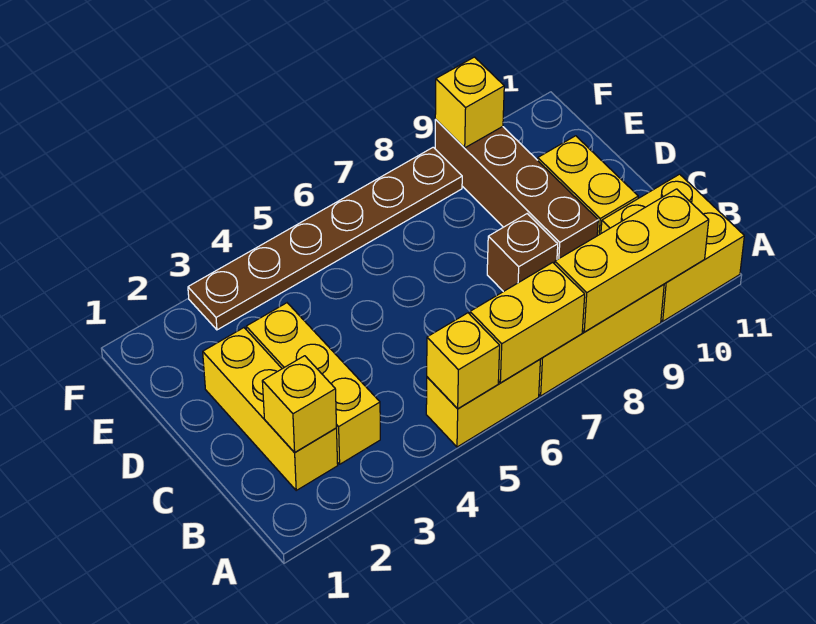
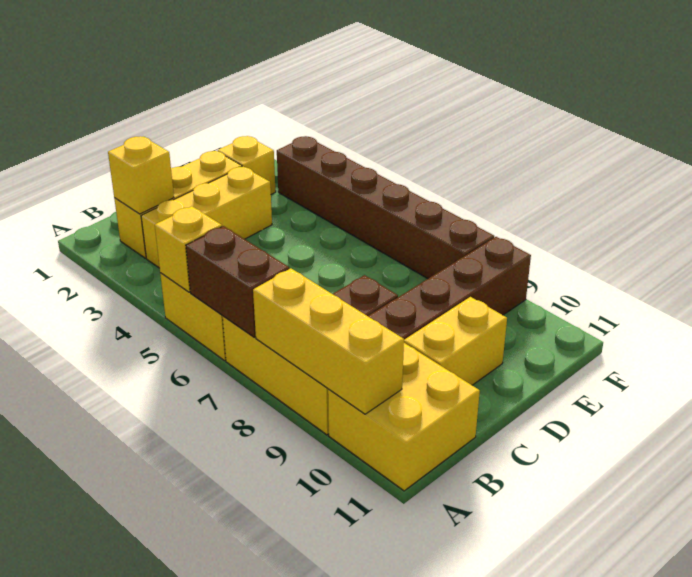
yellow 1x2 brick [470,263,585,383] -> brown 1x2 brick [186,226,289,337]
brown 1x6 plate [188,147,462,330] -> brown 1x6 brick [277,136,494,278]
yellow 1x1 brick [435,57,504,148] -> yellow 1x1 brick moved to [218,136,276,194]

